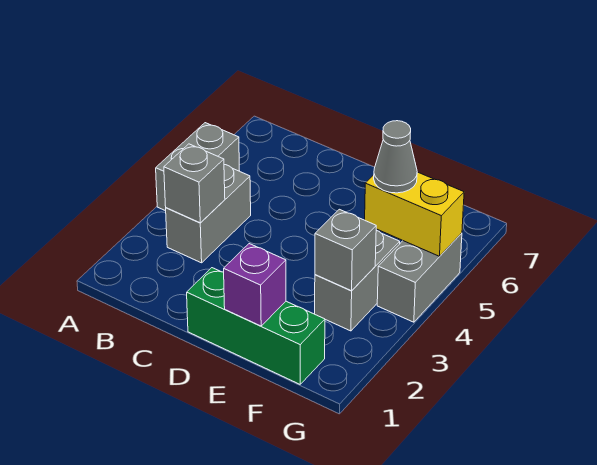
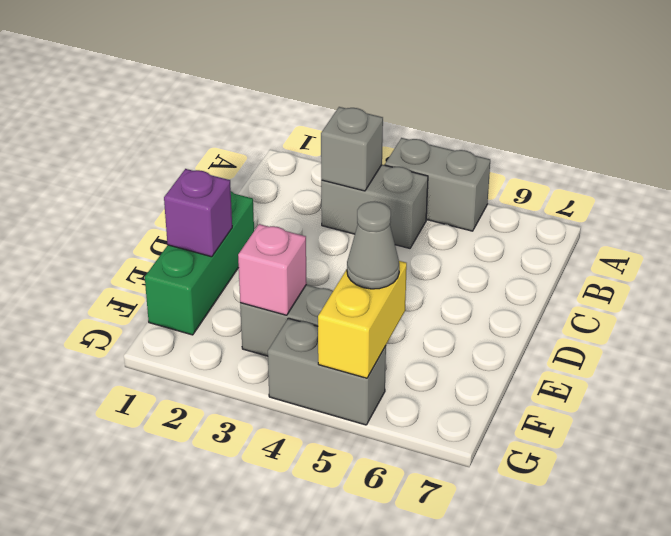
grey 1x1 brick [315,209,376,291] -> pink 1x1 brick [238,224,307,315]

